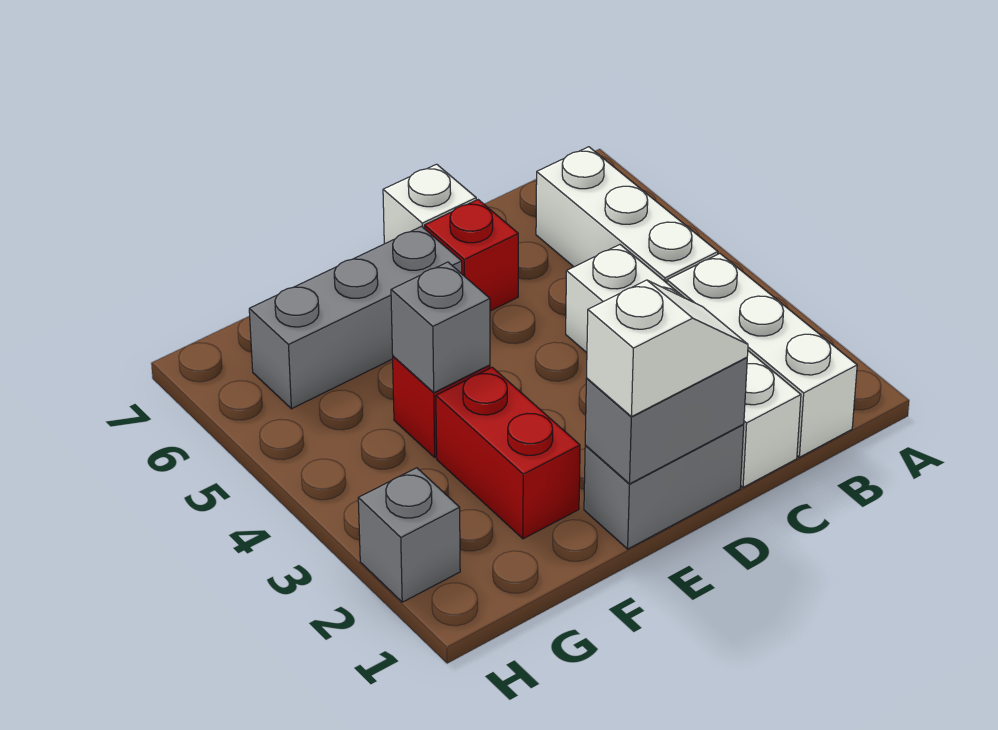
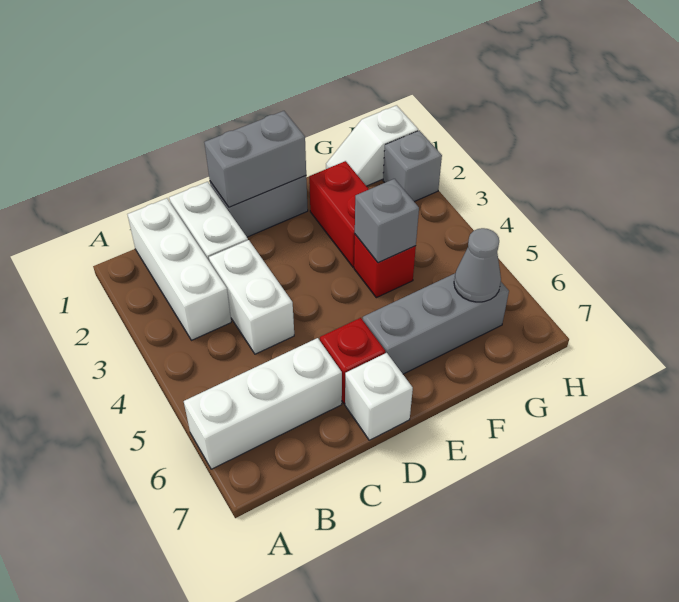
white 1x3 brick [536,147,718,283] -> white 1x3 brick turned to [184,338,342,469]
white 1x2 slope [587,280,748,417] -> white 1x2 slope moved to [326,105,418,186]
none -> grey 1x1 cone [454,228,501,302]

